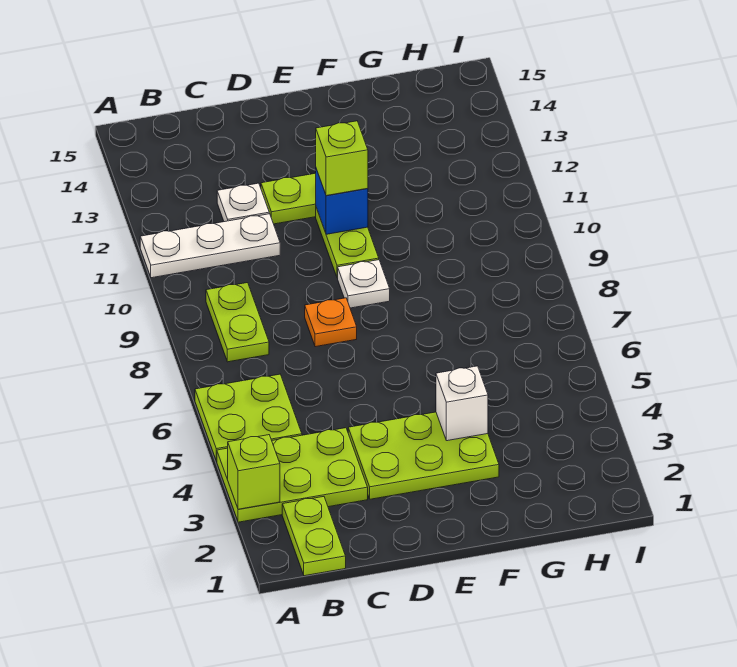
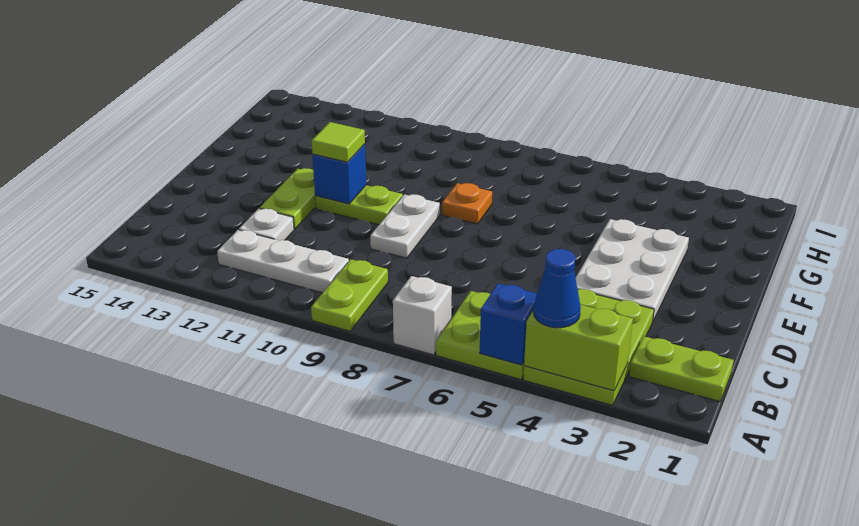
lime 1x1 brick [228,435,280,509] -> lime 1x2 brick [524,305,633,391]
none -> blue 1x1 cone [533,249,581,328]
none -> blue 1x1 brick [480,284,537,365]
white 1x3 plate [140,214,280,278] -> white 1x3 plate turned to [217,230,349,293]
lime 1x2 plate [206,283,269,362] -> lime 1x2 plate turned to [311,259,388,331]
lime 2x3 plate [348,412,499,499] -> white 2x3 plate [576,219,689,321]
orange 1x1 plate [305,298,357,347] -> orange 1x1 plate moved to [442,183,492,224]
white 1x1 plate [338,260,390,308] -> white 1x2 plate [370,194,440,258]
lime 1x1 brick [316,121,368,196] -> lime 1x1 tile [312,122,365,162]
white 1x1 brick [436,366,488,441] -> white 1x1 brick moved to [393,276,452,355]

